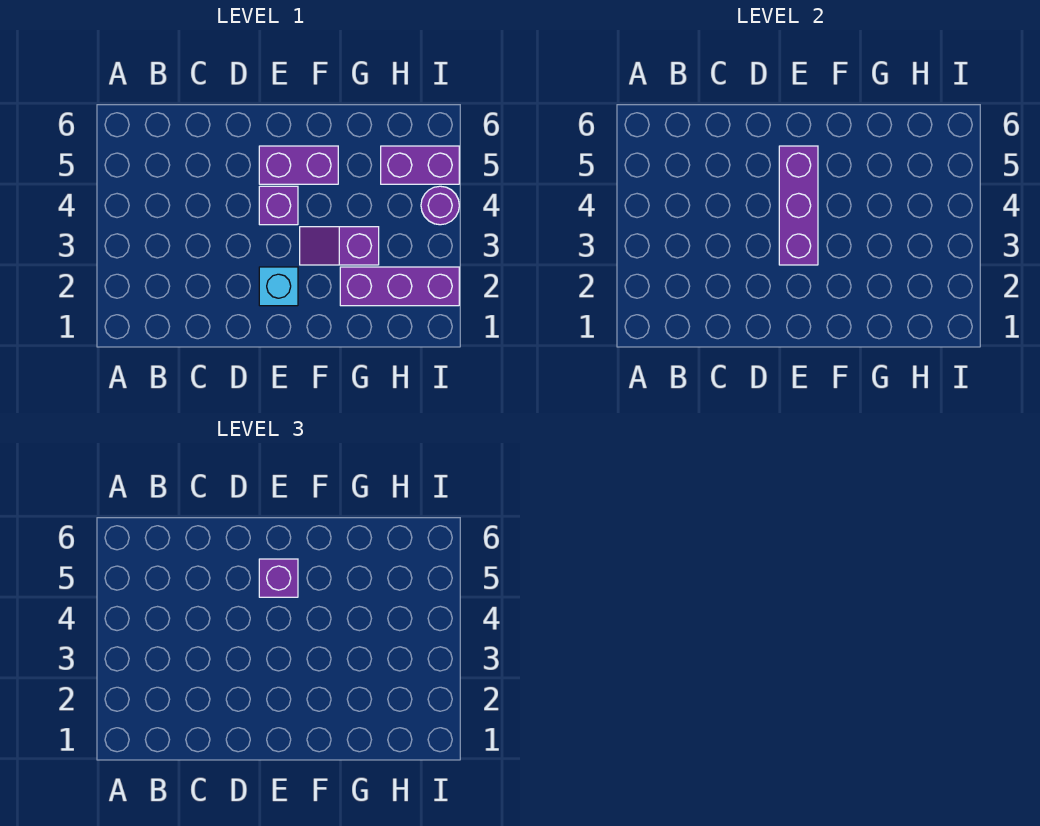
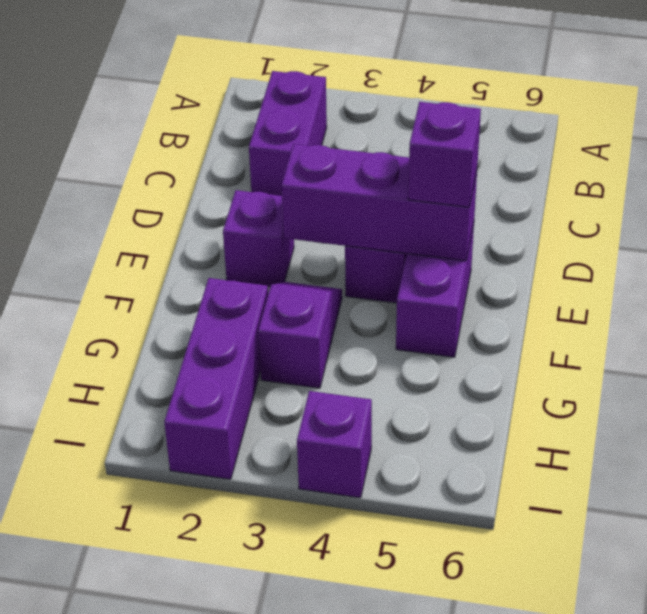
cyan 1x1 brick [259,267,298,306] -> purple 1x1 brick [223,190,294,287]
purple 1x2 brick [381,146,459,184] -> purple 1x2 brick moved to [249,71,327,196]
purple 1x1 round brick [421,186,459,225] -> purple 1x1 brick [297,391,372,498]

